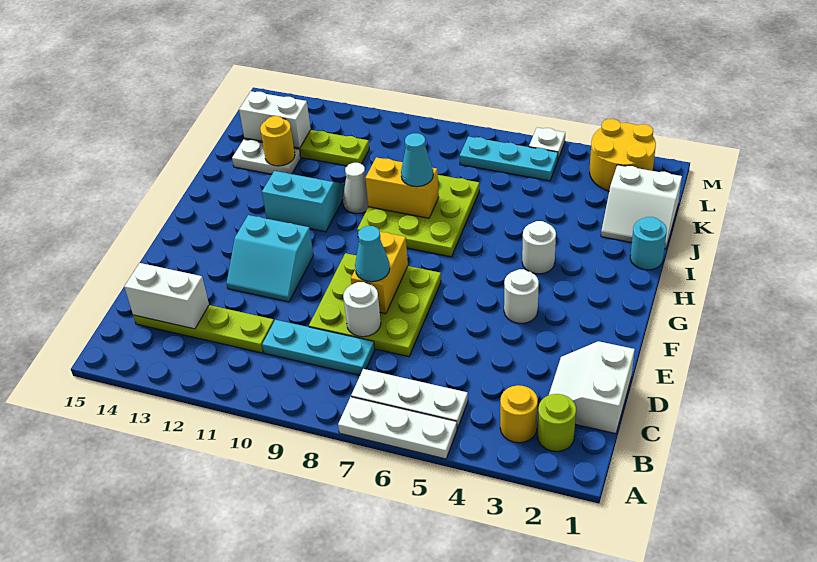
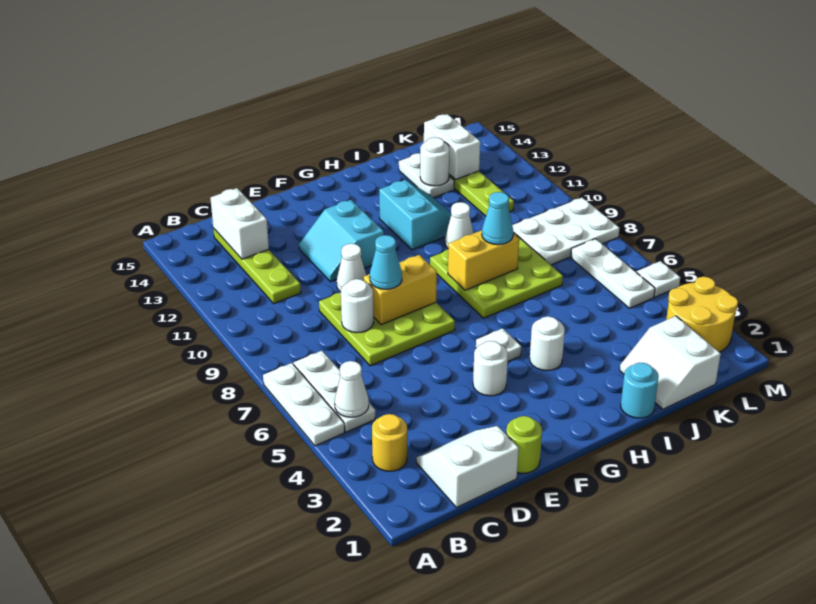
lime 1x1 round brick [537,394,576,452] -> lime 1x1 round brick moved to [506,416,542,473]
none -> white 1x1 cone [335,361,369,417]
cyan 1x3 plate [262,320,375,375] -> none
none -> white 1x1 cone [337,244,366,292]
none -> white 1x1 plate [476,328,521,361]
yellow 1x2 brick [365,157,439,218] -> yellow 1x2 brick turned to [448,230,519,290]
yellow 1x1 round brick [260,116,295,166] -> white 1x1 round brick [420,137,449,186]
none -> white 2x3 plate [512,197,620,265]
cyan 1x3 plate [460,137,558,181] -> white 1x3 plate [571,239,655,308]

